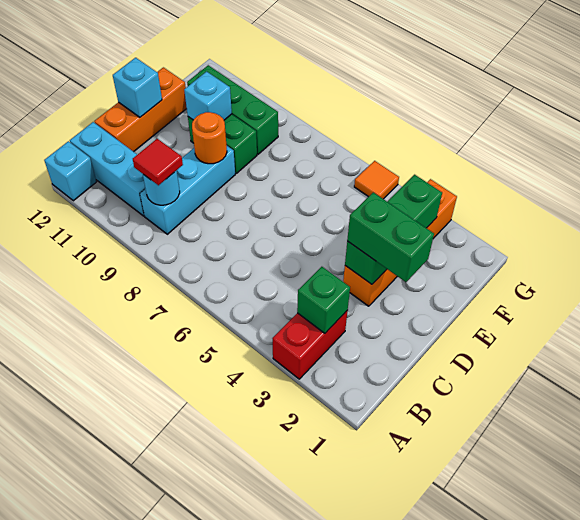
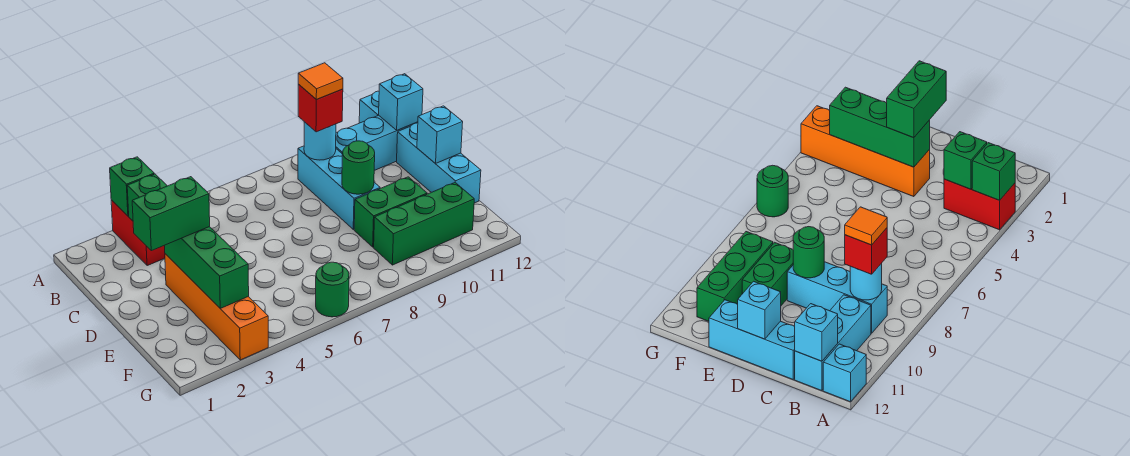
none -> green 1x1 brick [110,157,154,216]
red 1x1 tile [133,139,183,185] -> red 1x1 brick [298,84,343,132]
orange 1x3 brick [94,67,187,152] -> cyan 1x3 brick [397,123,481,203]
orange 1x1 round brick [192,112,227,164] -> green 1x1 round brick [342,141,375,194]
cyan 1x1 brick [184,72,232,120] -> cyan 1x1 brick moved to [379,74,423,130]
orange 1x1 tile [354,161,399,199] -> orange 1x1 tile moved to [298,63,343,99]
none -> green 1x1 round brick [316,262,349,317]

